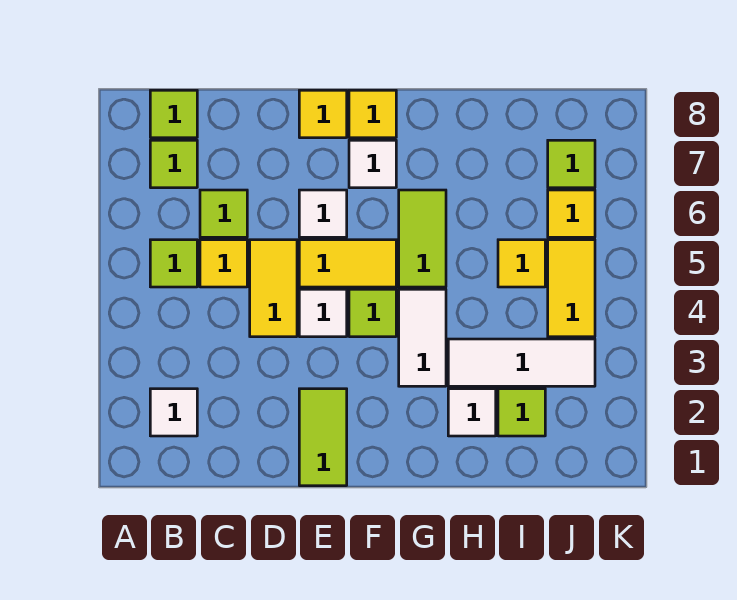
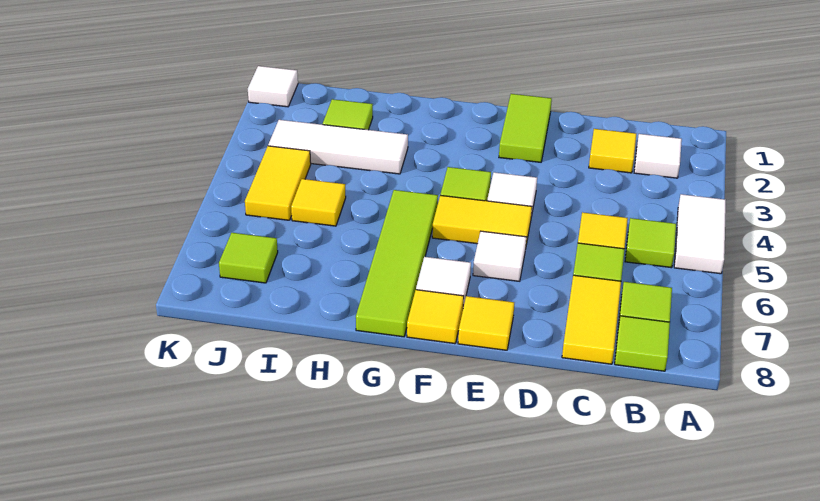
yellow 1x2 tile [250,240,297,337] -> yellow 1x2 tile moved to [562,275,621,364]
white 1x2 tile [399,289,446,386] -> white 1x2 tile moved to [674,194,726,274]
lime 1x2 tile [399,190,446,287] -> lime 1x4 tile [356,190,438,337]
white 1x1 tile [448,389,496,436] -> white 1x1 tile moved to [248,66,298,107]
yellow 1x1 tile [548,190,595,237] -> yellow 1x1 tile moved to [589,129,636,173]

